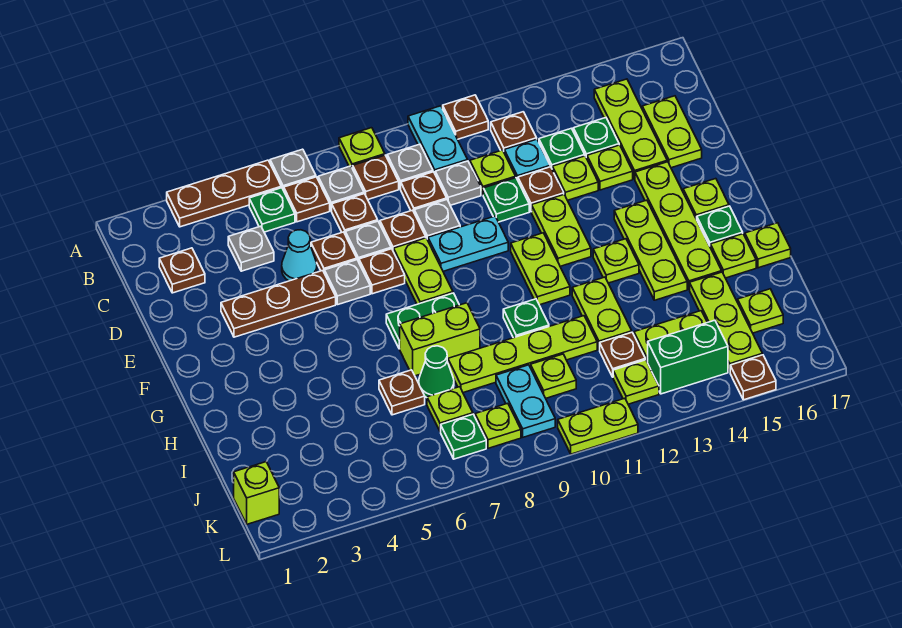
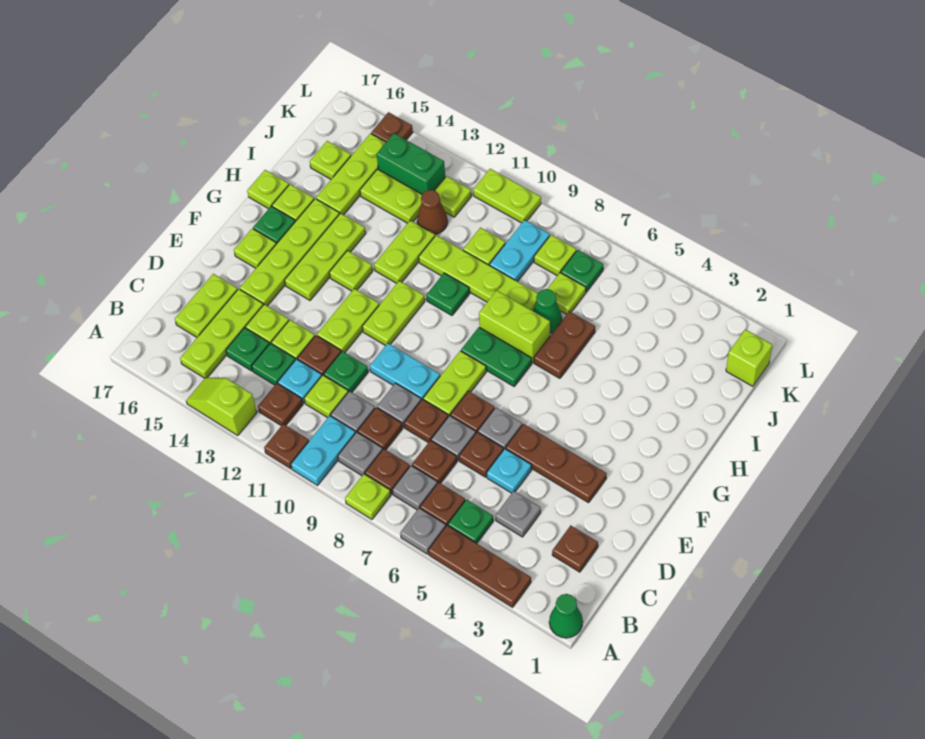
none -> green 1x1 cone [549,594,583,638]
none -> lime 1x2 slope [186,378,257,436]
cyan 1x1 cone [282,230,317,281] -> cyan 1x1 plate [487,449,531,493]
brown 1x1 plate [379,370,425,415] -> brown 1x2 plate [534,311,595,378]
brown 1x1 plate [600,332,645,377] -> brown 1x1 cone [417,190,448,234]

